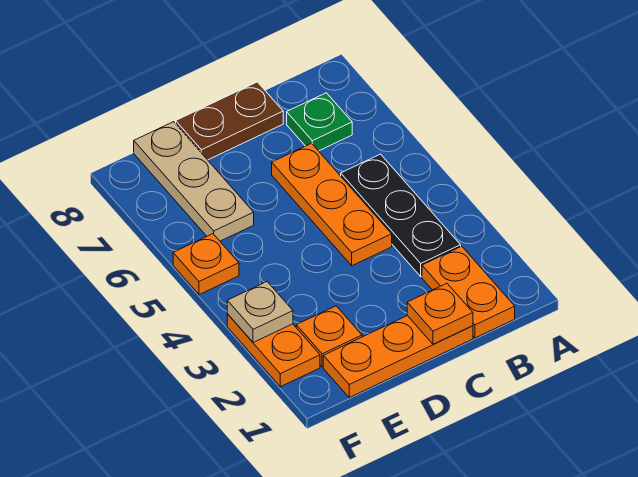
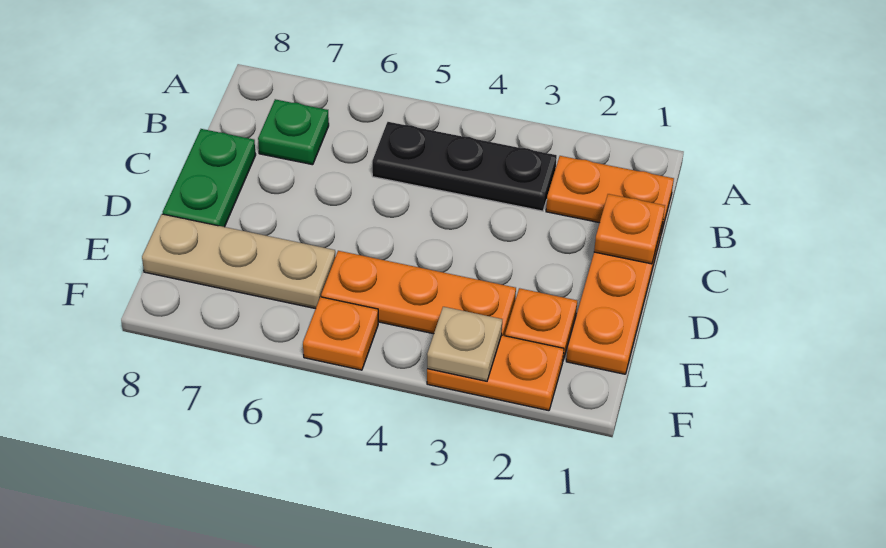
orange 1x3 plate [272,143,392,266] -> orange 1x3 plate moved to [321,251,516,336]
brown 1x2 plate [176,82,283,160] -> green 1x2 plate [163,129,256,227]

